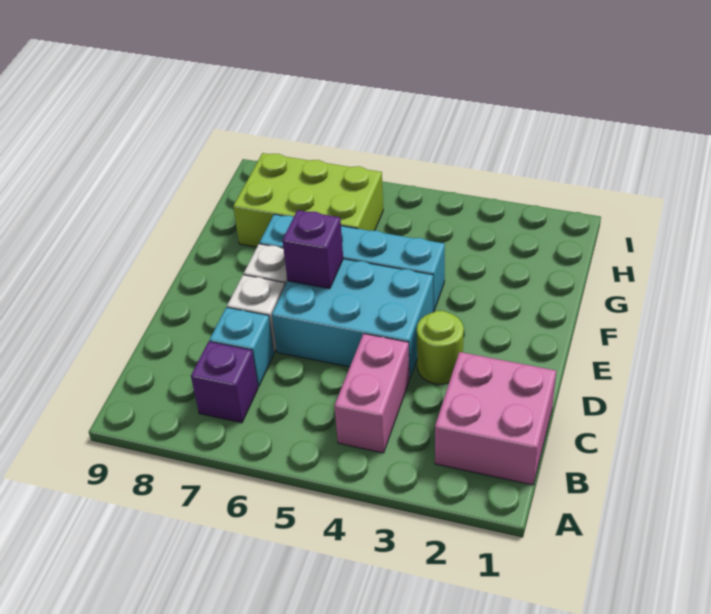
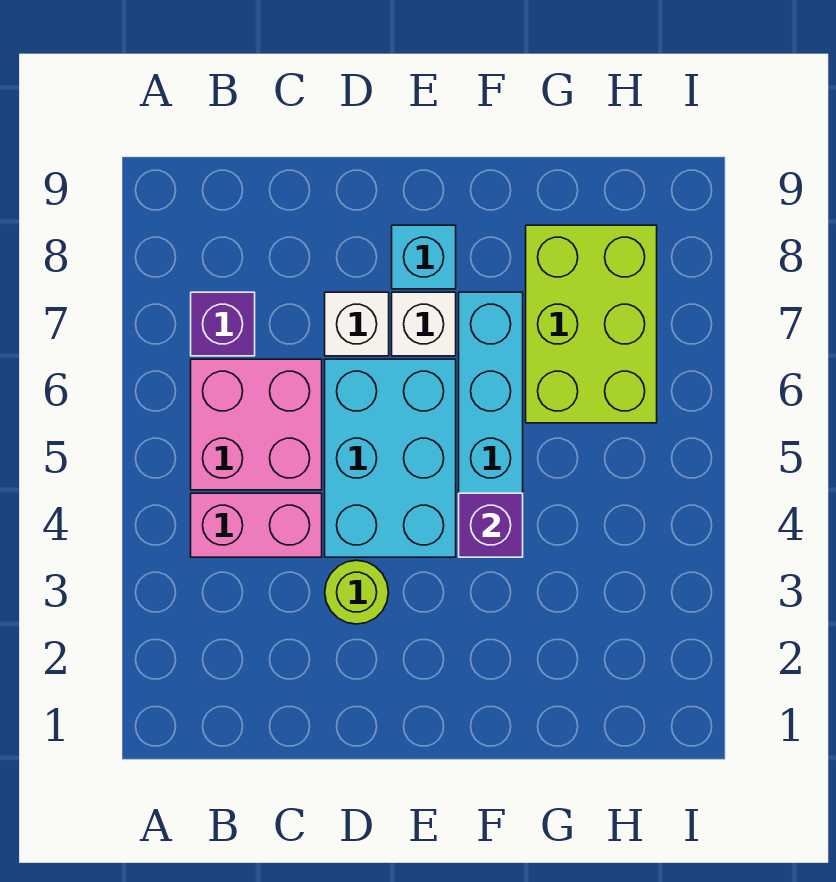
pink 2x2 brick [435,352,556,485] -> pink 2x2 brick moved to [191,359,322,490]
cyan 1x1 brick [209,307,274,387] -> cyan 1x1 brick moved to [392,225,456,289]
purple 1x1 brick [282,210,343,289] -> purple 1x1 brick moved to [459,493,523,557]

